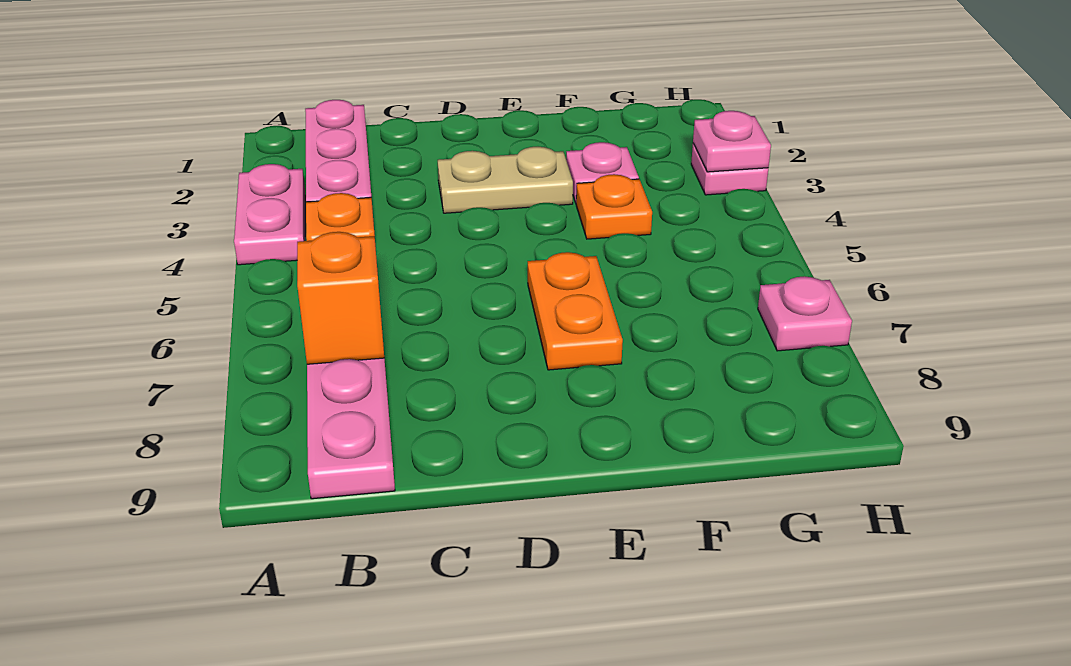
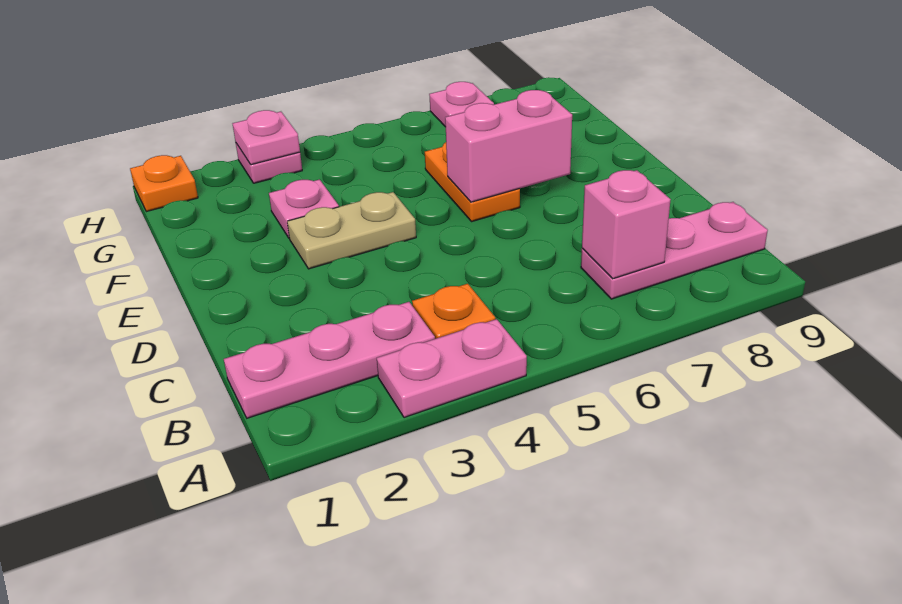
orange 1x1 brick [297,232,384,364] -> pink 1x1 brick [582,170,671,279]
tan 1x2 plate [438,147,573,213] -> tan 1x2 plate turned to [287,192,416,269]
orange 1x2 plate [528,252,623,370] -> orange 1x2 plate turned to [425,142,520,222]
none -> pink 1x2 brick [445,90,572,202]
orange 1x1 plate [576,174,652,239] -> orange 1x1 plate moved to [130,155,198,212]

